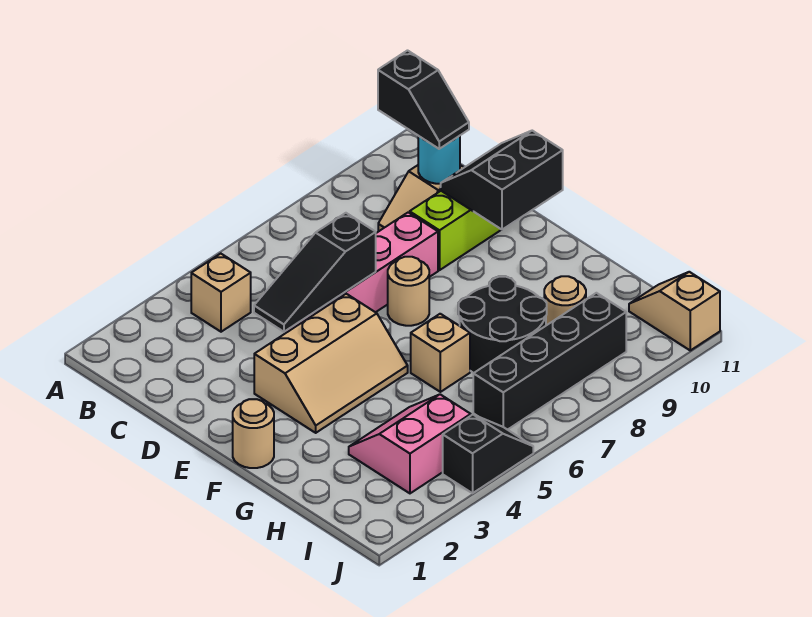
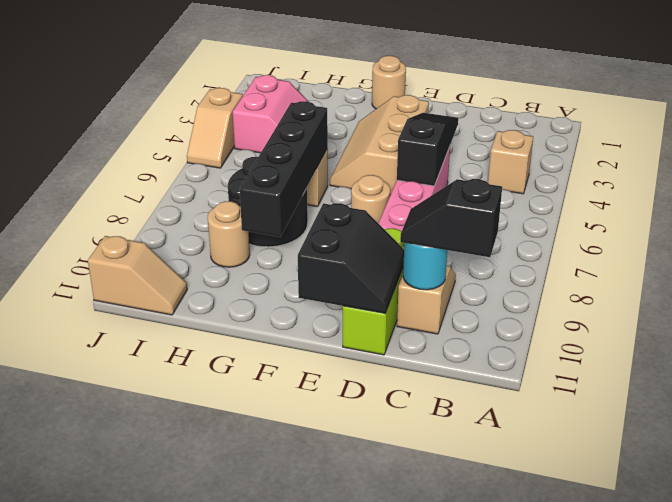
black 1x4 brick [473,293,626,430] -> black 1x4 brick moved to [240,101,328,237]
black 1x2 slope [443,415,533,493] -> tan 1x2 slope [187,88,243,168]

